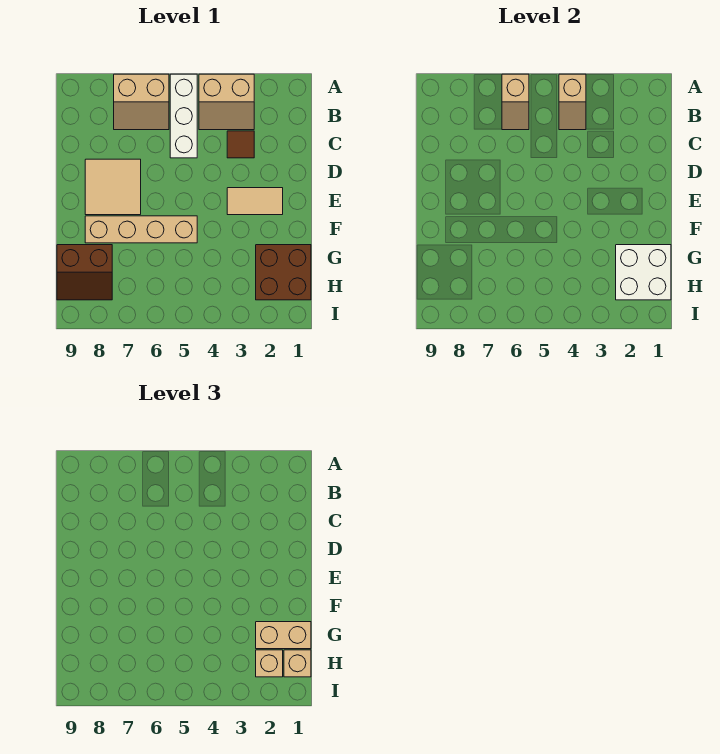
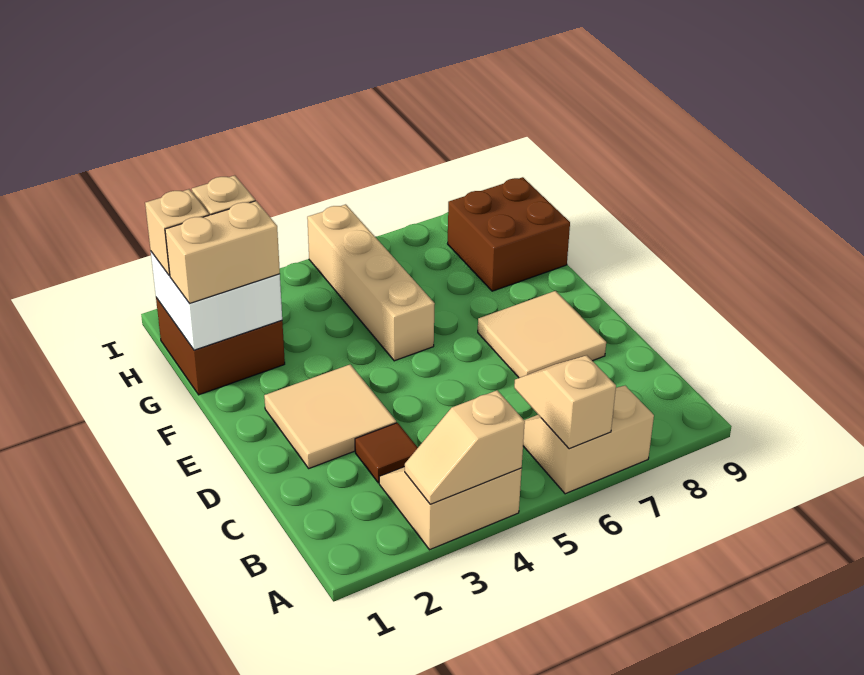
tan 1x2 slope [559,74,586,130] -> tan 1x2 slope turned to [405,390,525,504]
white 1x3 brick [170,74,197,158] -> none
tan 1x2 tile [227,188,283,215] -> tan 2x2 tile [264,364,396,468]
tan 1x4 brick [85,216,197,243] -> tan 1x4 brick turned to [307,204,435,361]
brown 2x2 slope [57,245,112,300] -> brown 2x2 brick [448,177,570,291]

